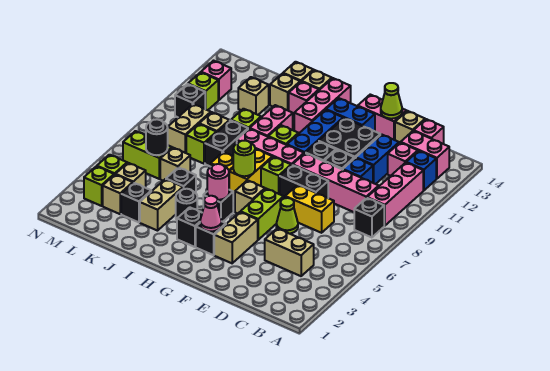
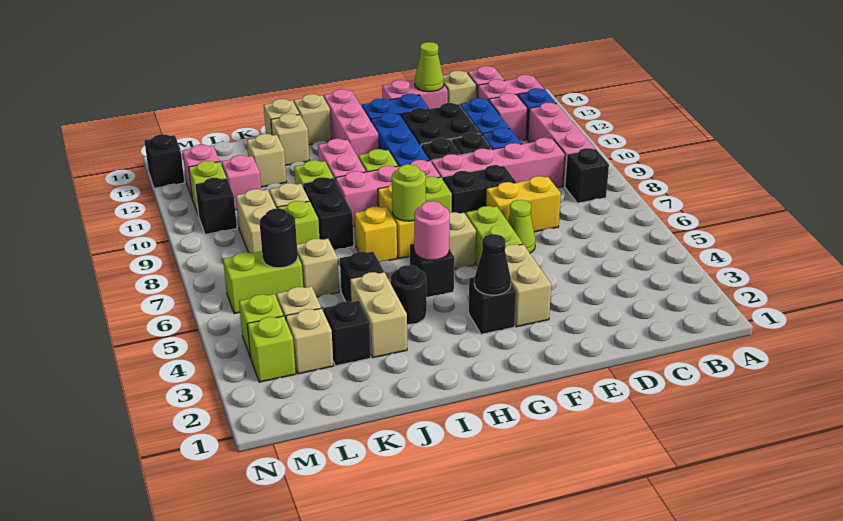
tan 1x2 brick [265,228,314,276] -> none
pink 1x1 cone [200,196,222,231] -> black 1x1 cone [474,234,511,295]
black 1x1 brick [177,207,202,247] -> black 1x1 brick moved to [144,134,185,188]
pink 1x1 brick [289,82,319,116] -> pink 1x1 brick moved to [222,155,261,210]

